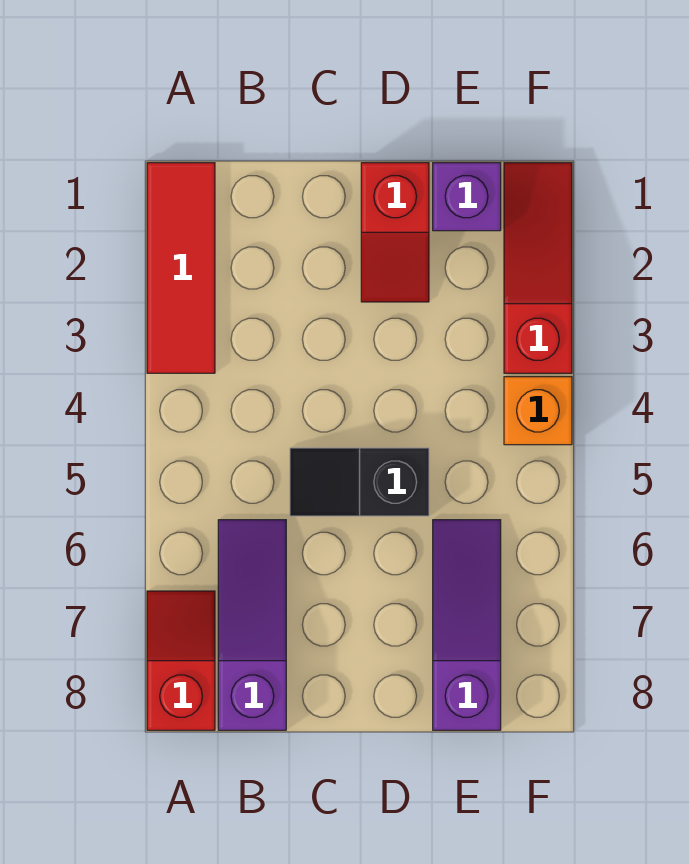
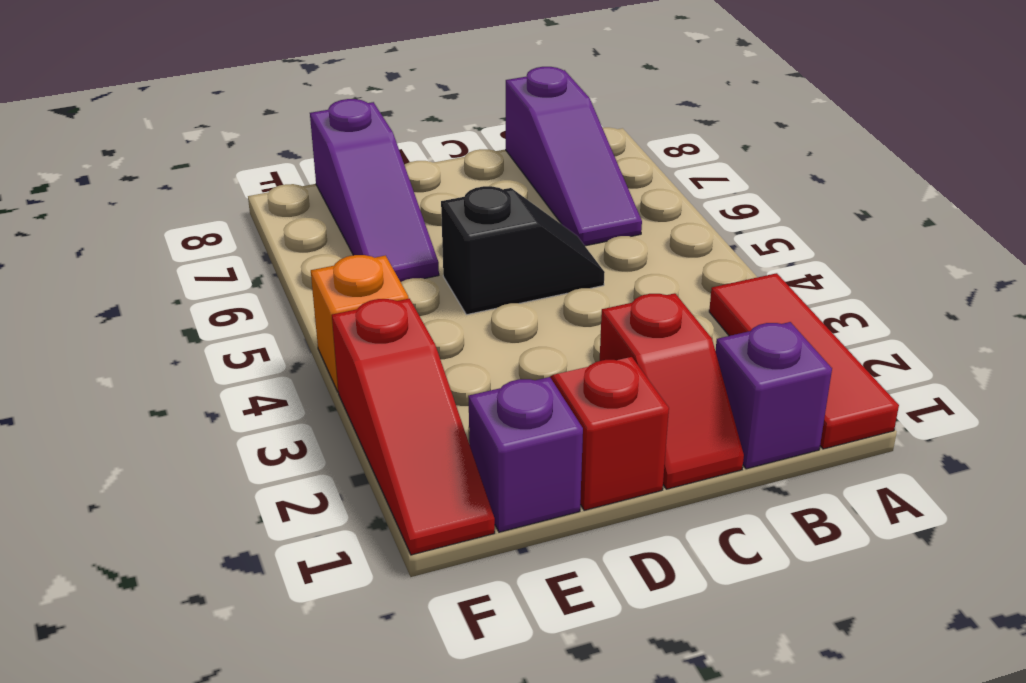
red 1x2 slope [147,591,215,730] -> red 1x2 slope moved to [600,293,744,489]
none -> purple 1x1 brick [716,322,832,469]

